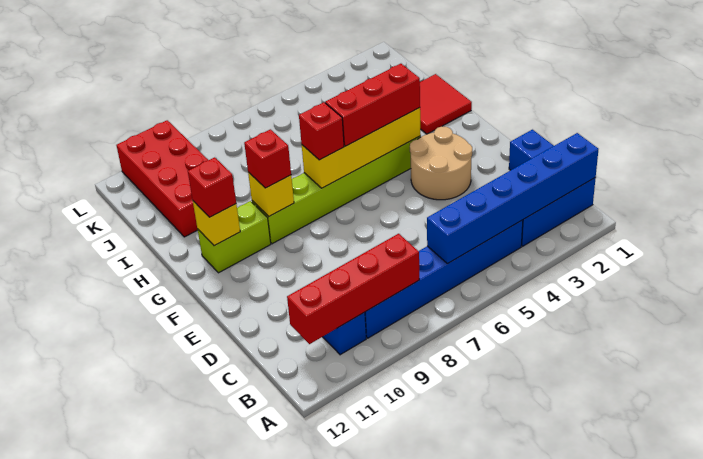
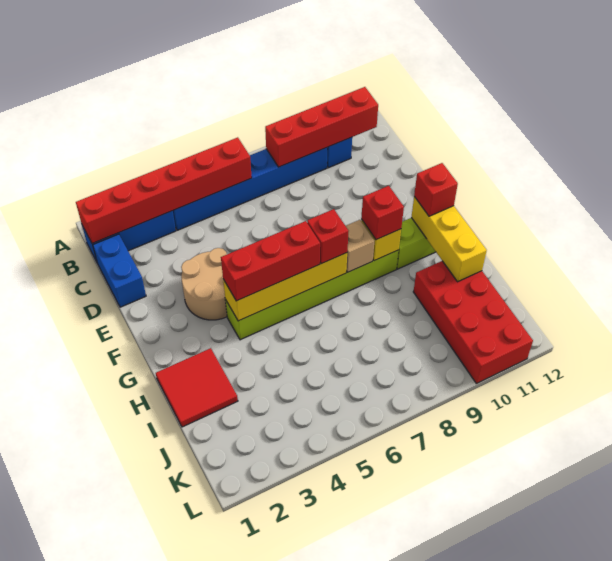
blue 1x6 brick [427,133,598,264] -> red 1x6 brick [76,137,252,243]
none -> tan 1x1 brick [346,220,374,272]
yellow 1x1 brick [193,201,240,246] -> yellow 1x3 brick [411,197,487,282]

